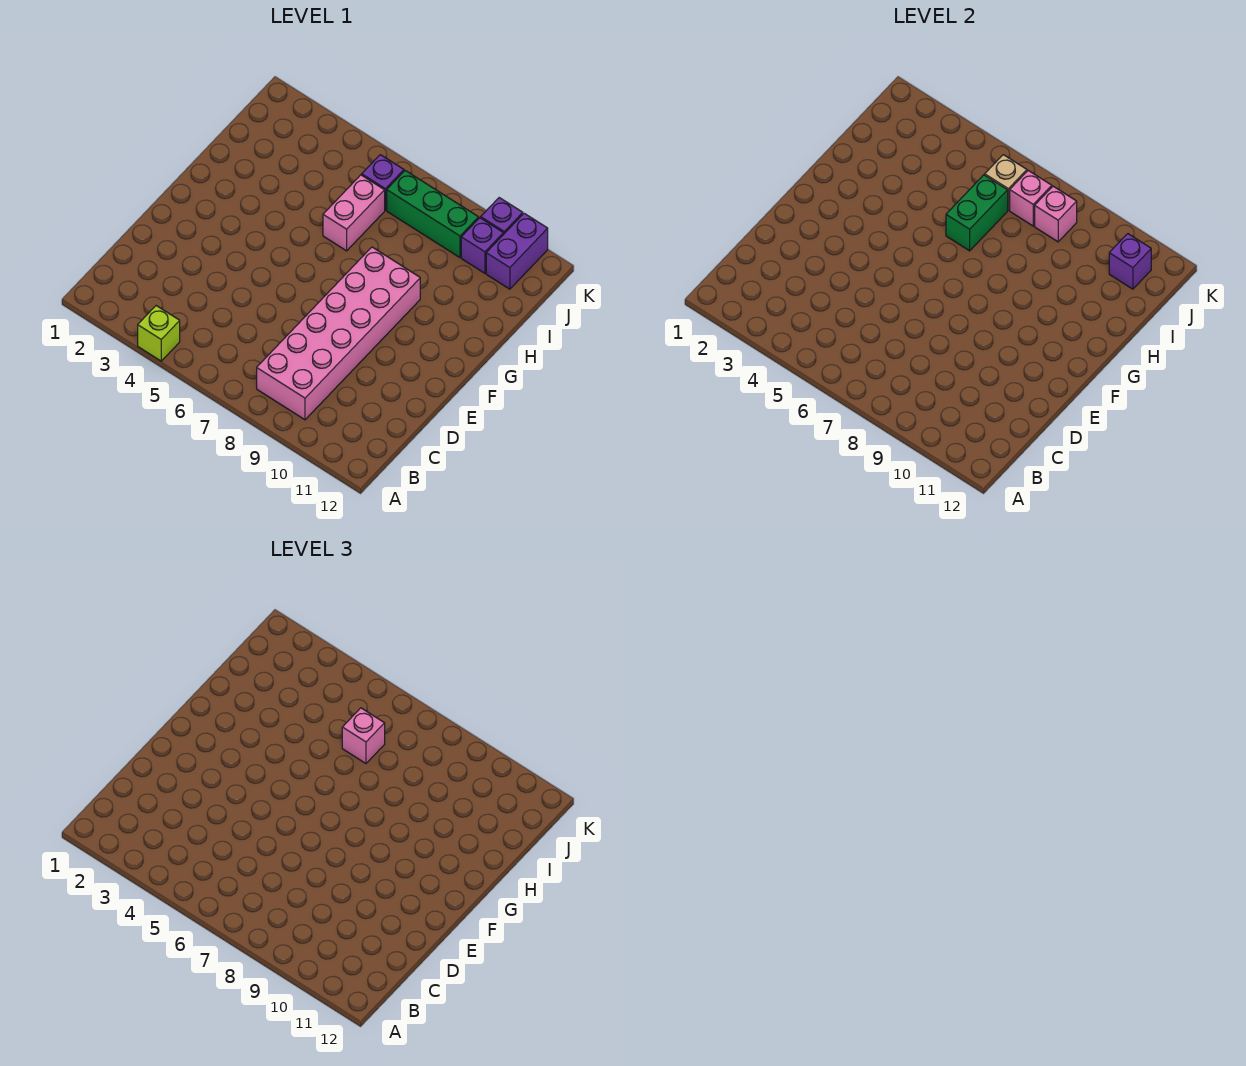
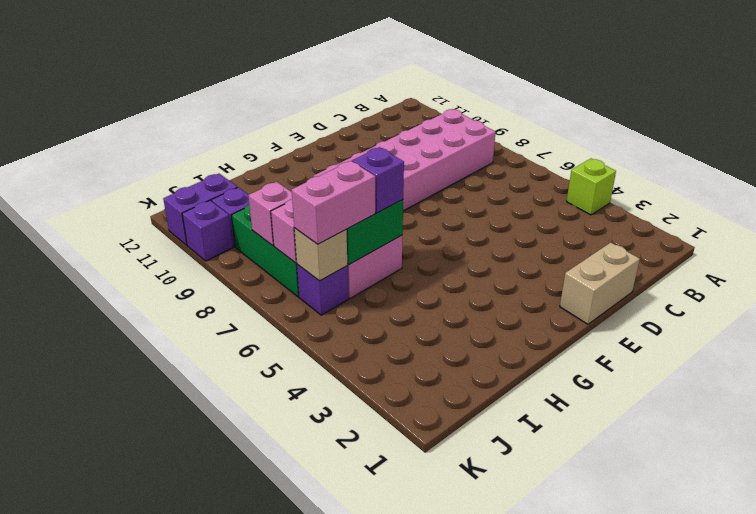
none -> tan 1x2 brick [560,243,640,324]
pink 1x1 brick [342,708,385,763] -> pink 1x2 brick [292,161,375,244]
purple 1x1 brick [1109,234,1151,289] -> purple 1x1 brick moved to [352,147,404,213]

